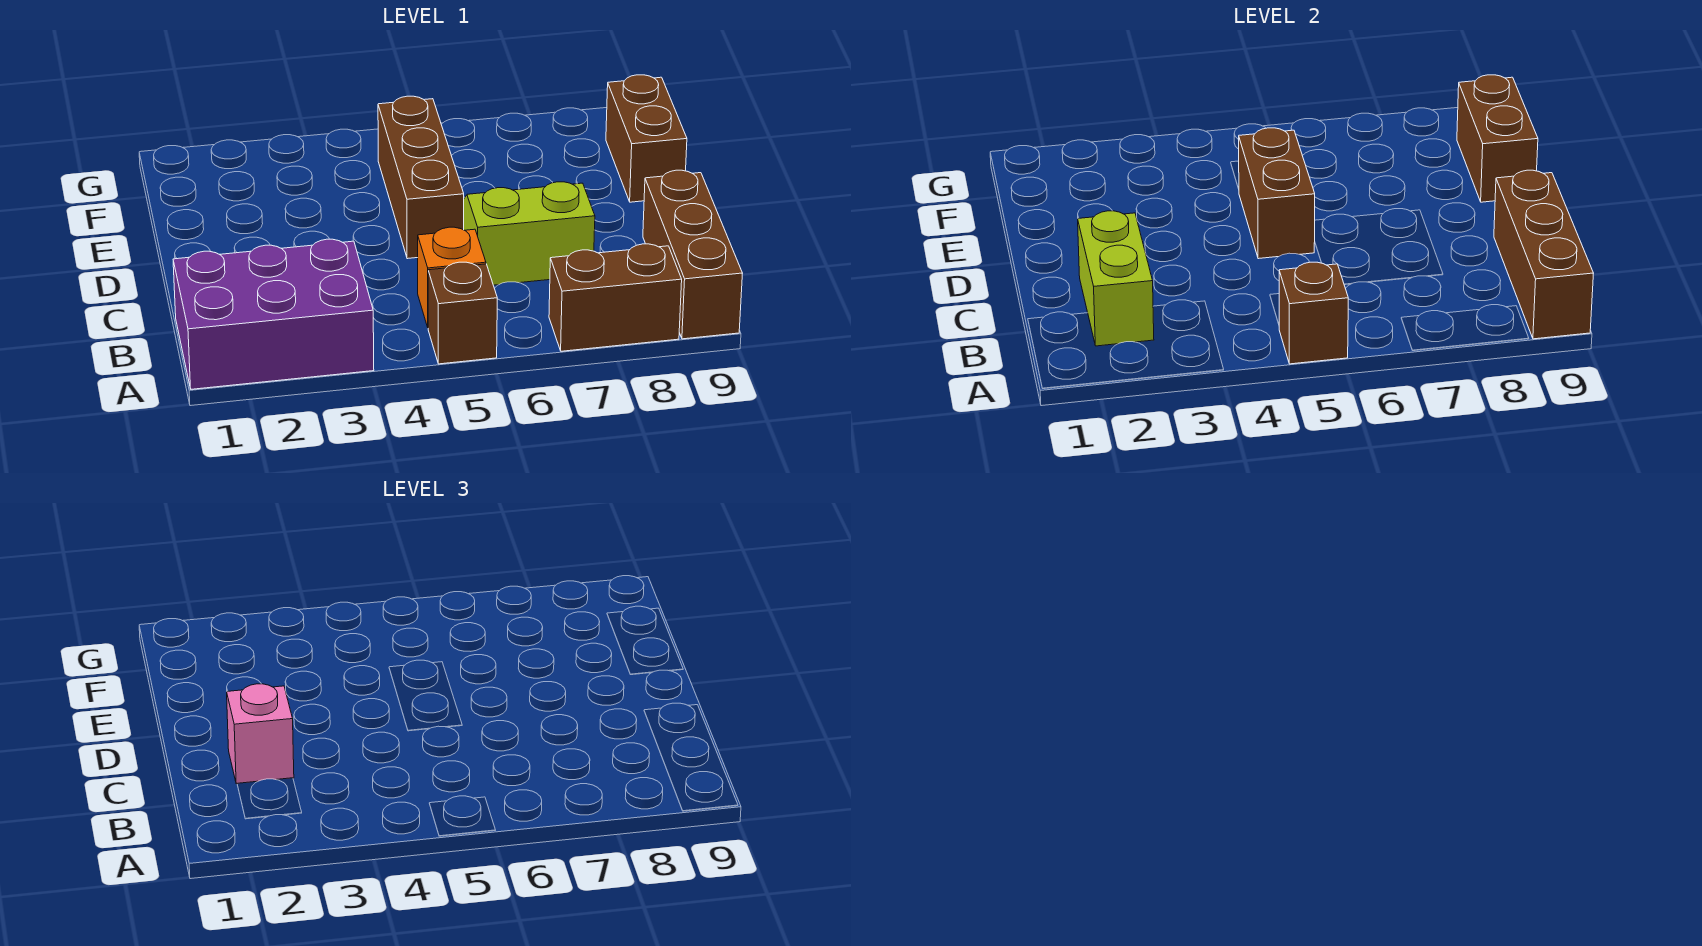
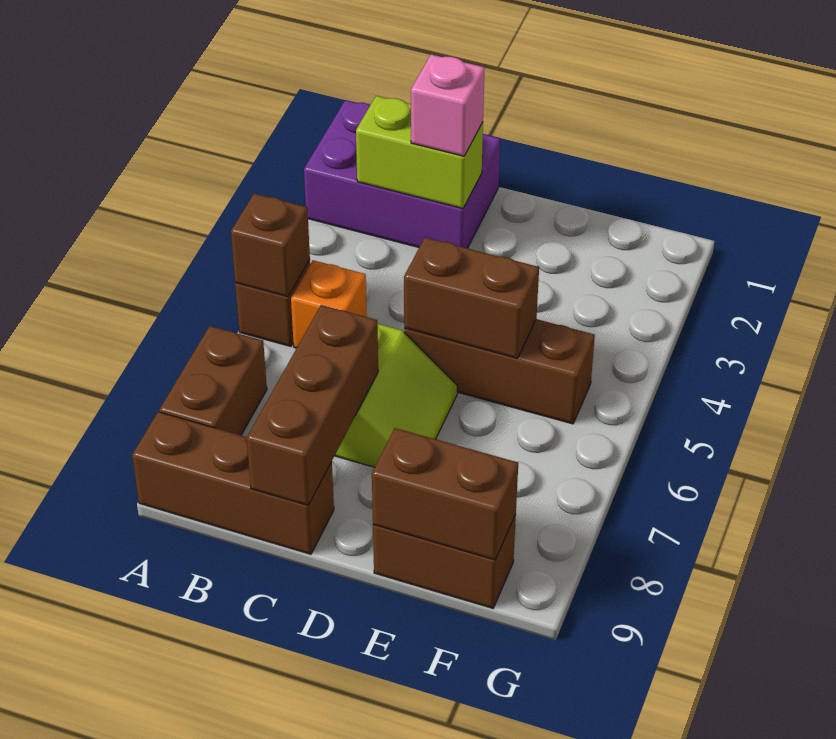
purple 2x3 brick [173,239,374,389] -> purple 2x3 brick turned to [304,100,500,248]
brown 1x3 brick [1494,170,1594,339] -> brown 1x3 brick turned to [247,305,378,506]

